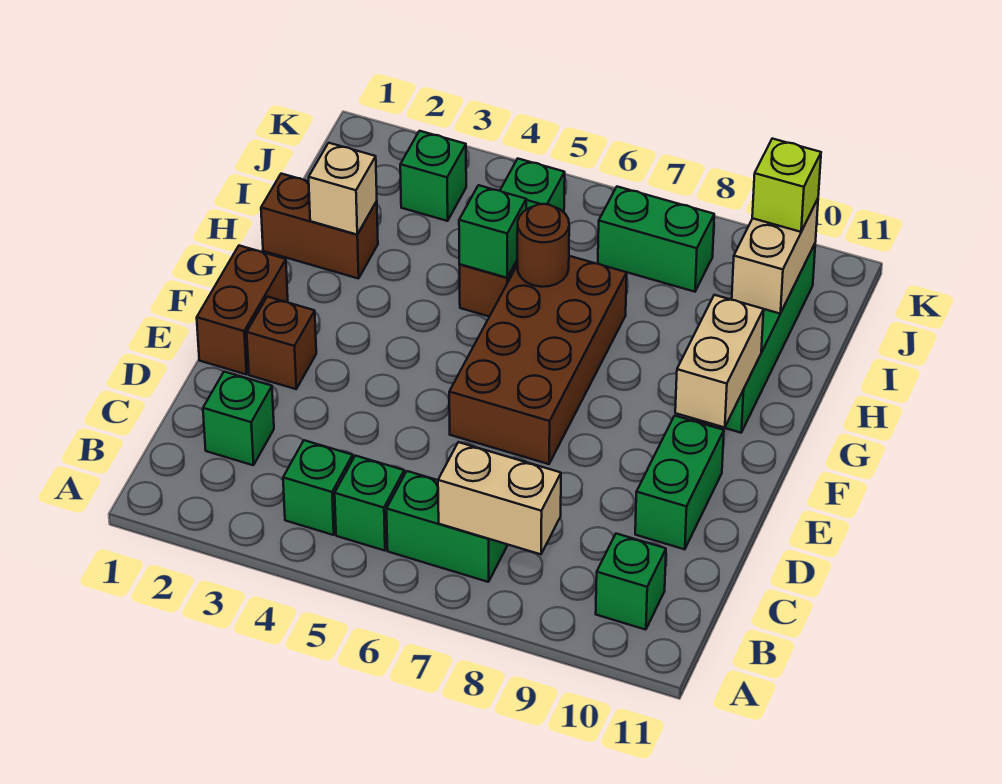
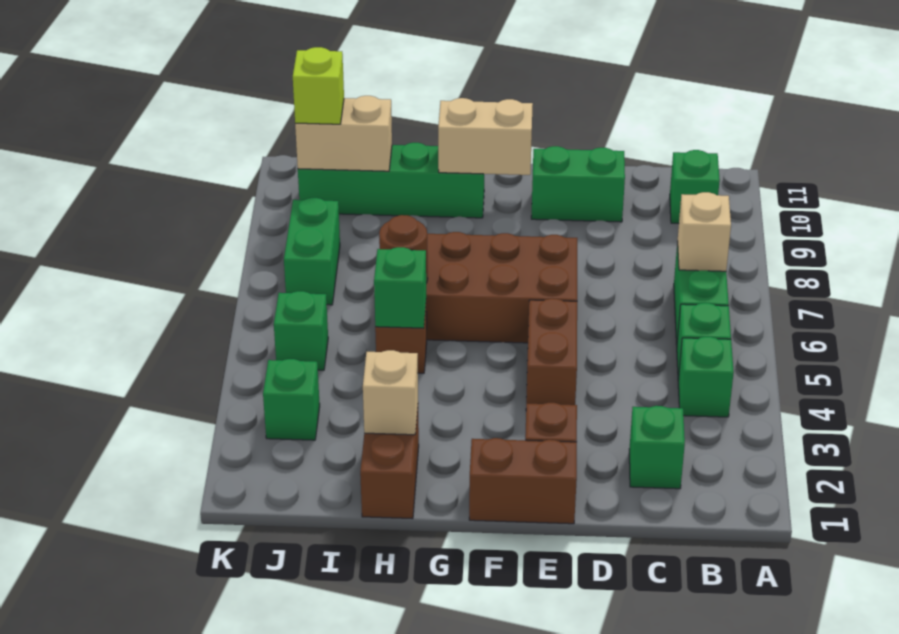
tan 1x2 brick [438,442,561,554] -> tan 1x1 brick [678,192,731,271]
none -> brown 1x2 brick [526,298,577,405]

